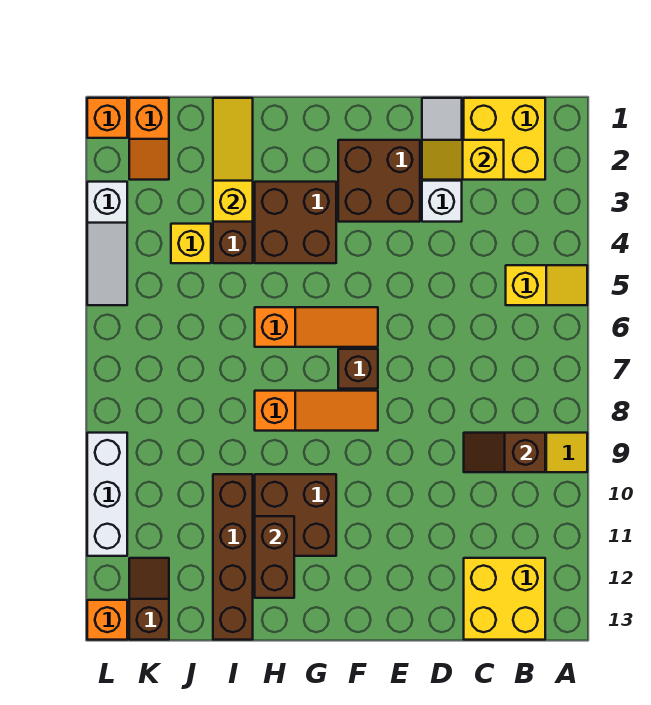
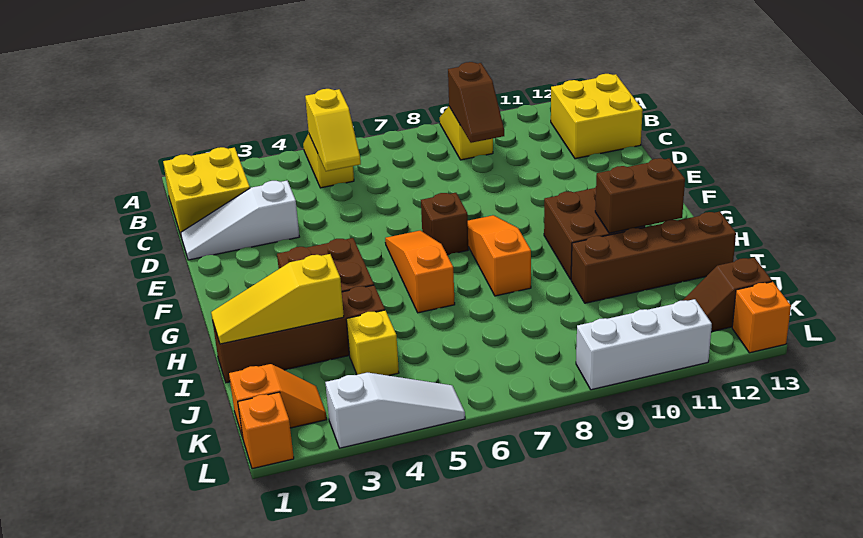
yellow 1x2 slope [422,140,504,180] -> yellow 1x2 slope moved to [305,89,361,171]
brown 2x2 brick [338,140,420,222] -> none

